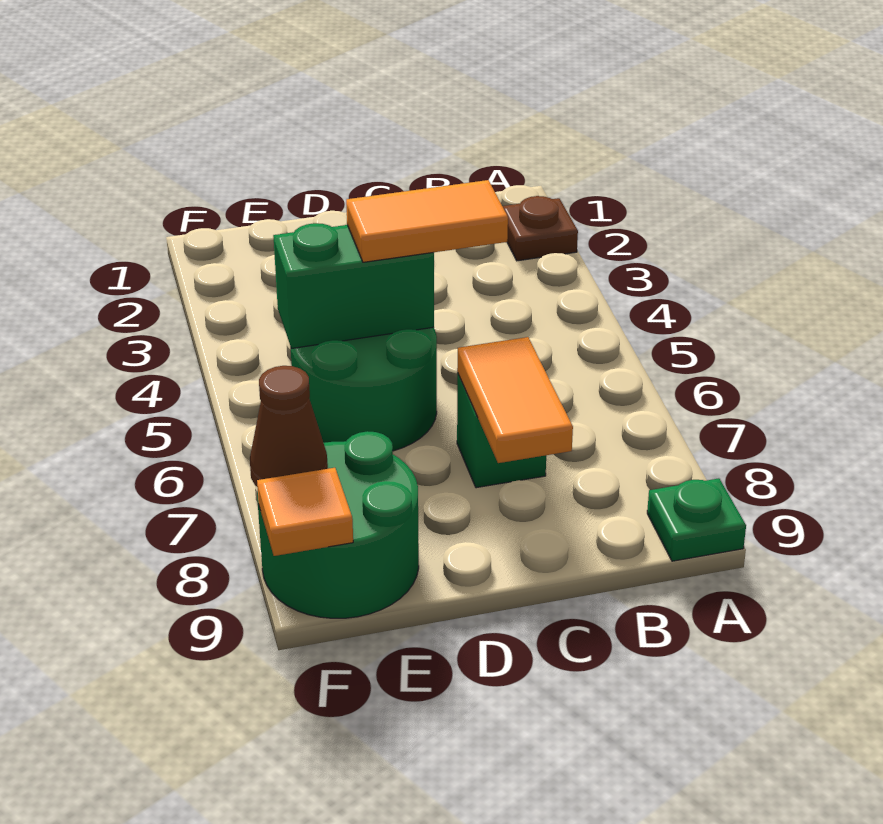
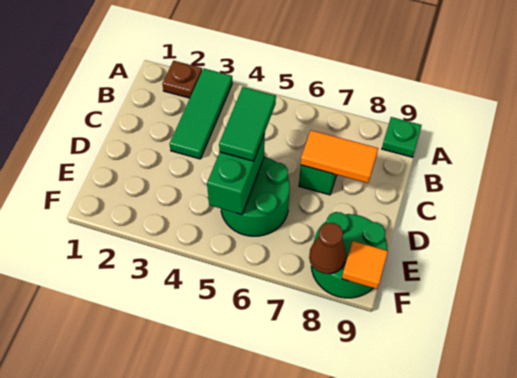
none -> green 1x3 tile [170,68,232,159]
orange 1x2 tile [346,180,508,262] -> green 1x2 tile [219,87,276,161]

